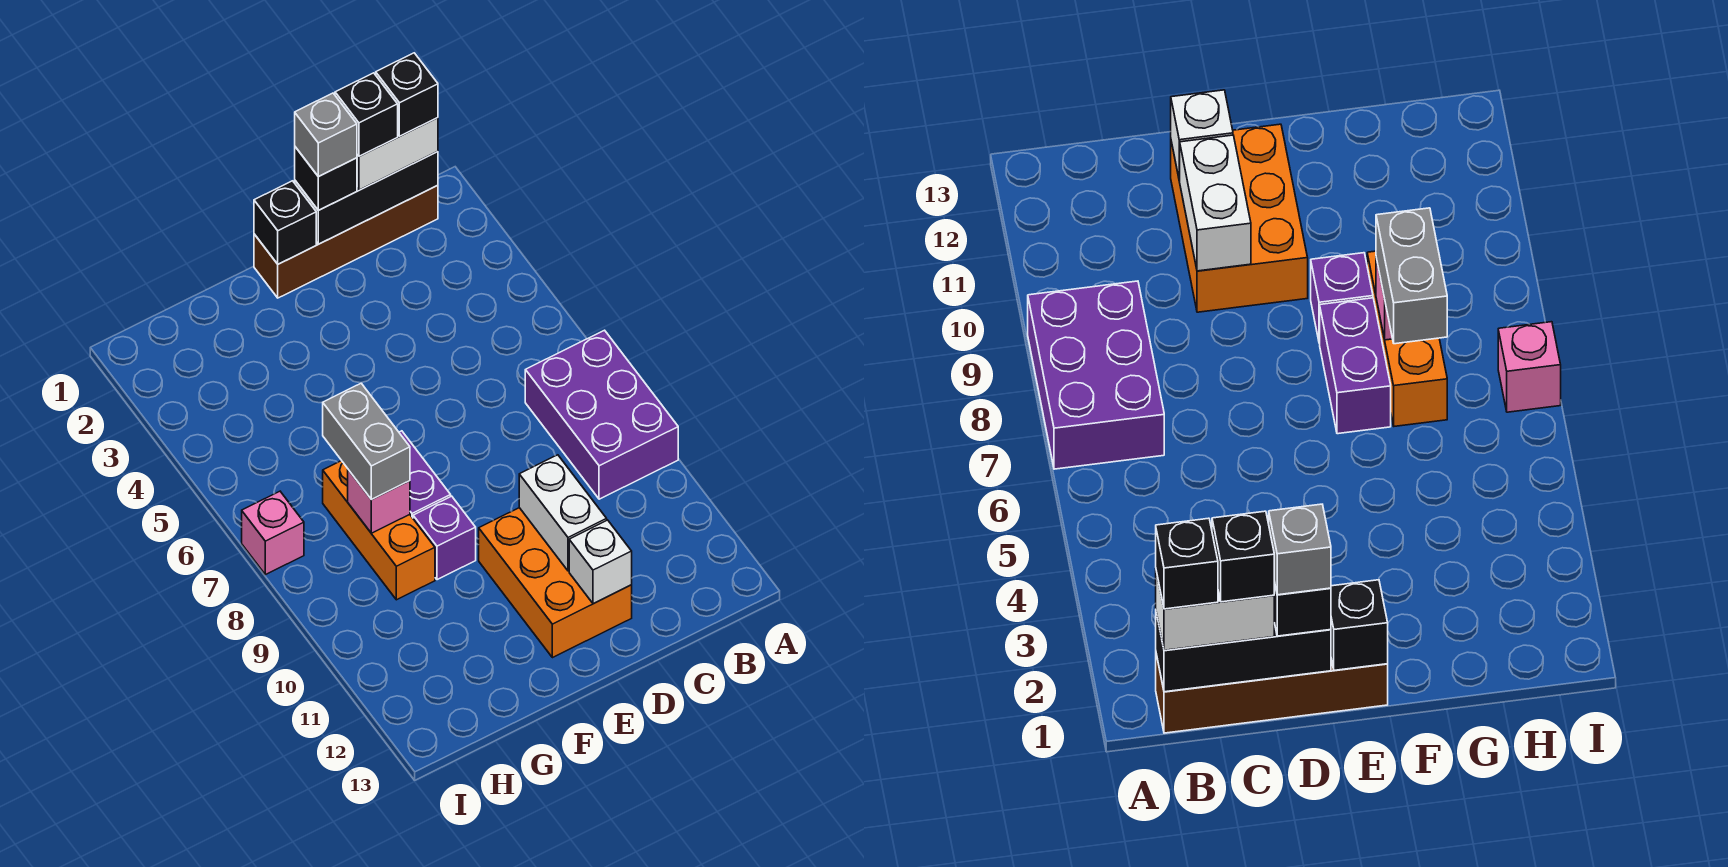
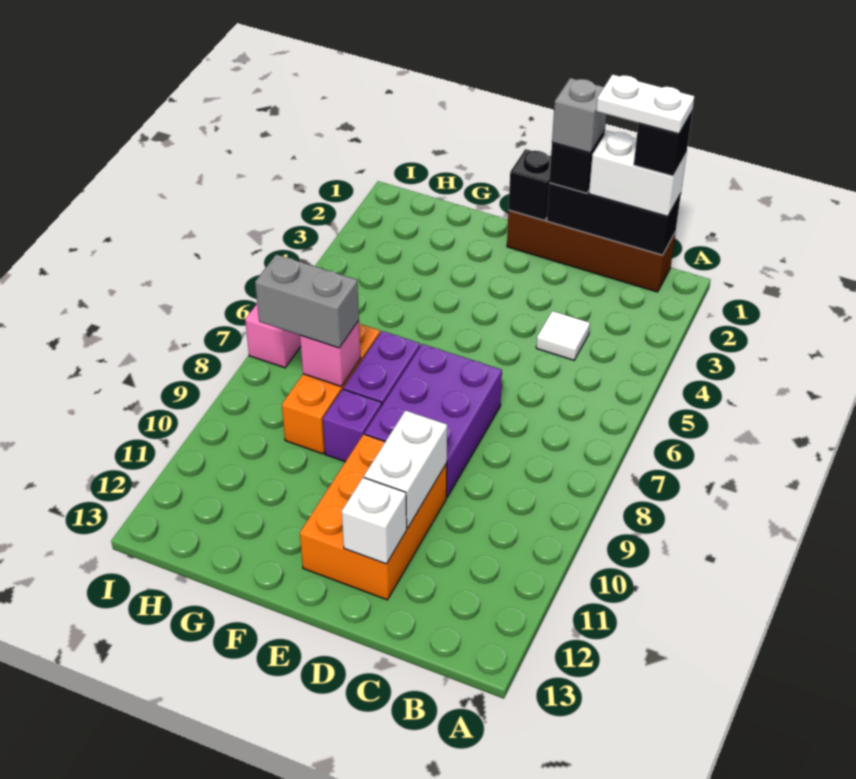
purple 2x3 brick [525,330,678,499] -> purple 2x3 brick moved to [364,344,502,497]
none -> white 1x2 plate [596,74,694,134]
black 1x1 brick [335,73,398,156] -> none
none -> white 1x1 tile [536,311,590,360]
grey 1x2 brick [323,383,410,500] -> grey 1x2 brick turned to [255,254,359,348]

